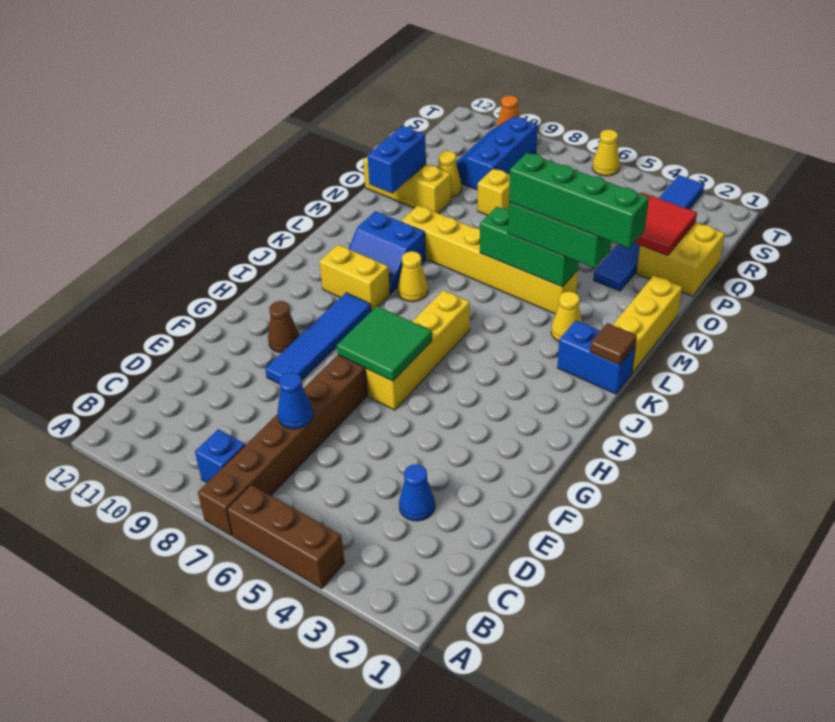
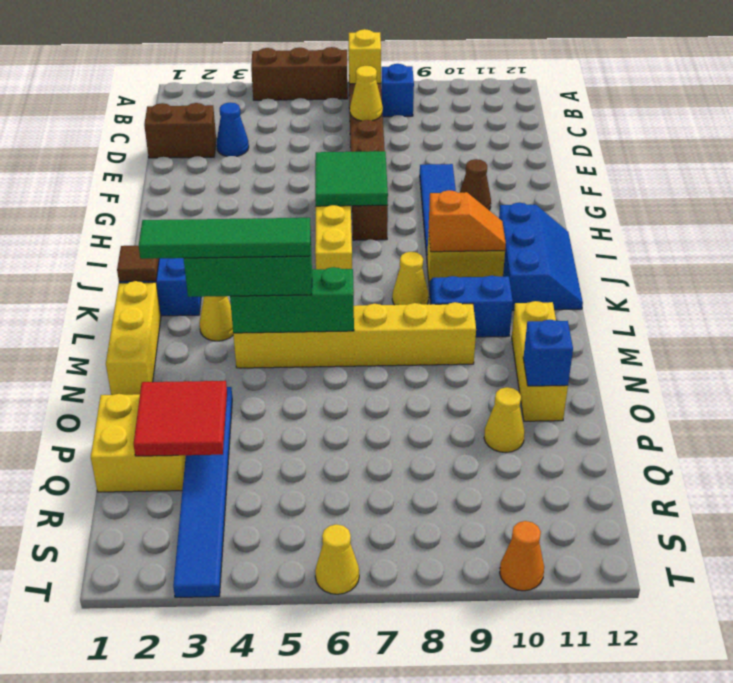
none -> brown 1x2 brick [144,103,216,158]
blue 1x1 cone [277,372,313,429] -> yellow 1x1 cone [350,66,383,121]
none -> orange 1x2 slope [429,190,506,252]
green 1x4 brick [509,153,649,248] -> green 1x4 tile [139,218,311,259]
blue 1x2 brick [367,126,426,193] -> blue 1x1 brick [523,320,573,386]
yellow 1x3 brick [363,157,451,214] -> yellow 1x3 brick turned to [512,301,568,421]
yellow 1x1 brick [478,169,510,215] -> yellow 1x1 brick moved to [348,29,381,84]
blue 2x3 slope [456,117,538,190] -> blue 2x3 slope moved to [499,203,583,310]

